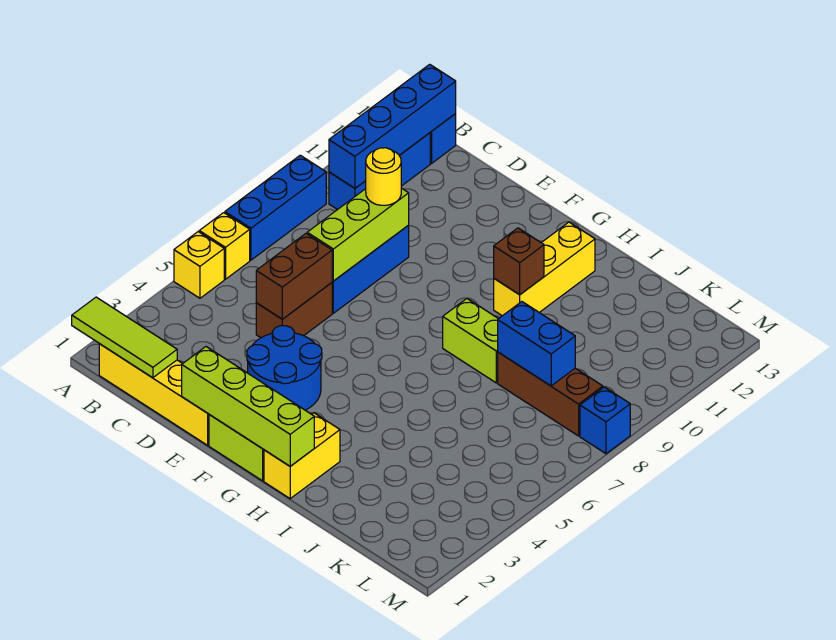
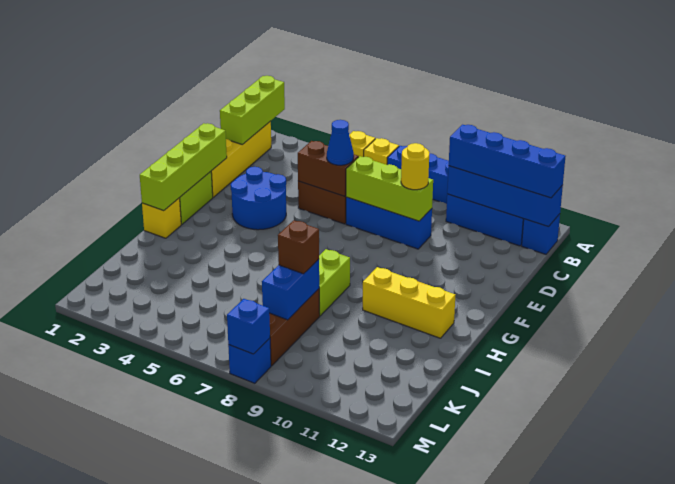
lime 1x3 tile [72,297,177,378] -> lime 1x3 brick [220,76,285,145]
none -> blue 1x4 brick [449,125,566,198]
none -> blue 1x1 cone [327,120,354,165]
yellow 1x2 brick [264,413,340,499] -> yellow 1x1 brick [142,198,181,238]
brown 1x1 brick [494,228,544,295] -> brown 1x1 brick moved to [278,220,319,274]
none -> blue 1x1 brick [227,299,270,354]

